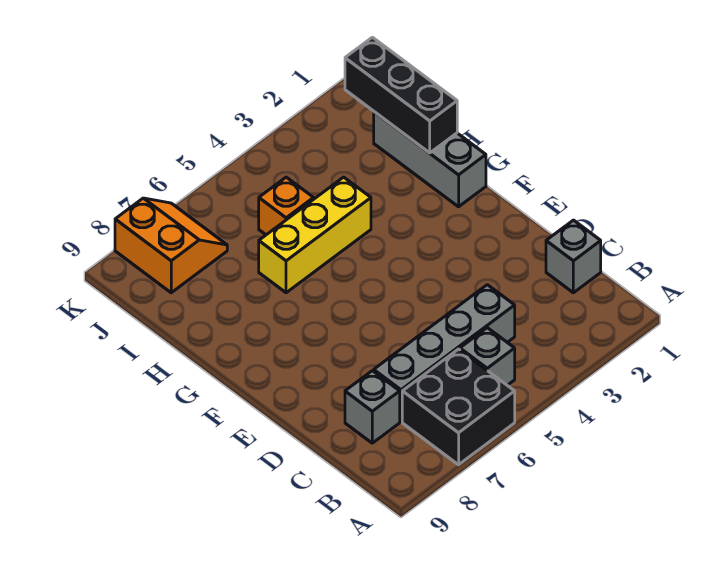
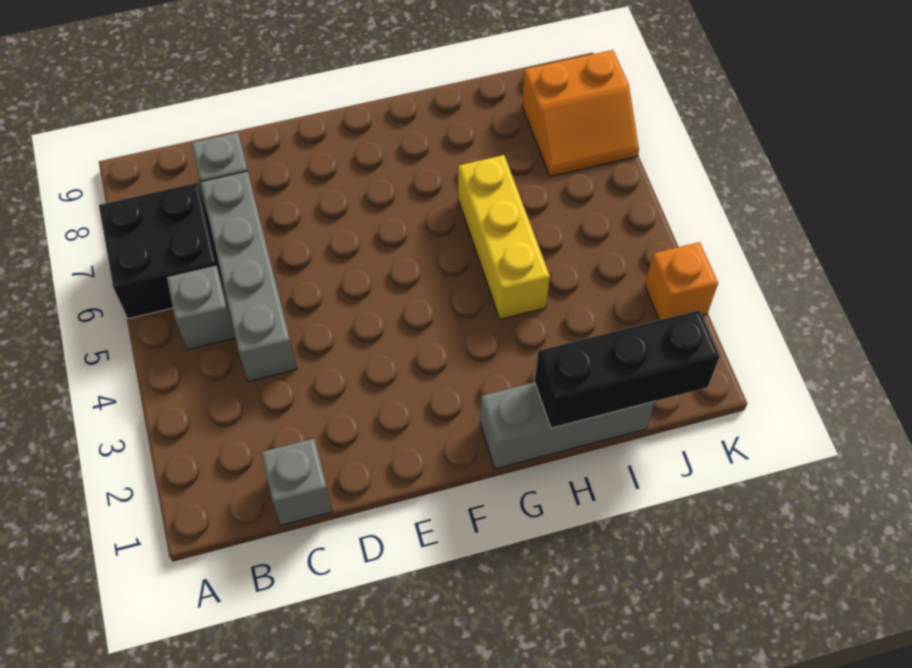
orange 1x1 brick [259,177,314,235] -> orange 1x1 brick moved to [645,242,718,320]

